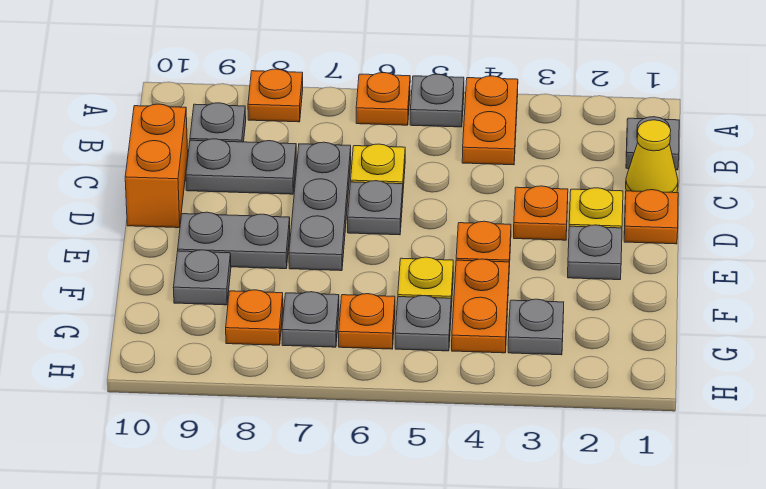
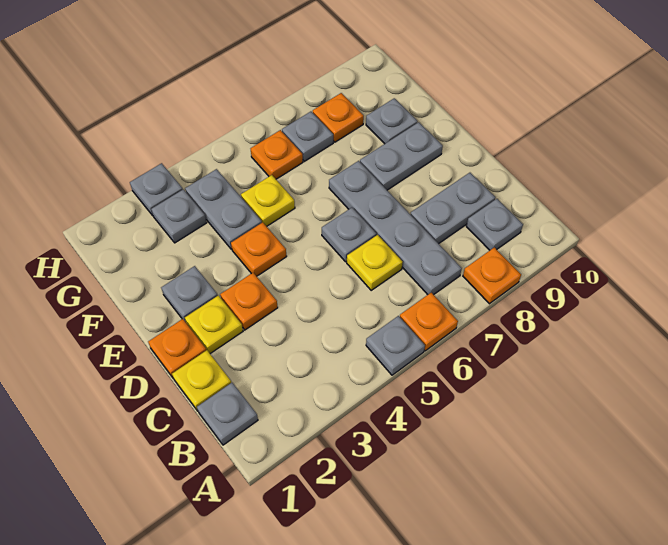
orange 1x2 plate [462,76,518,165] -> none
yellow 1x1 cone [626,120,678,193] -> yellow 1x1 plate [172,350,231,411]
grey 1x3 plate [289,142,351,271] -> grey 1x4 plate [329,161,462,295]
orange 1x2 brick [125,104,188,228] -> none
orange 1x2 plate [452,259,509,353] -> grey 1x2 plate [185,169,262,249]
grey 1x1 plate [395,296,451,351] -> grey 1x1 plate moved to [130,163,183,216]

